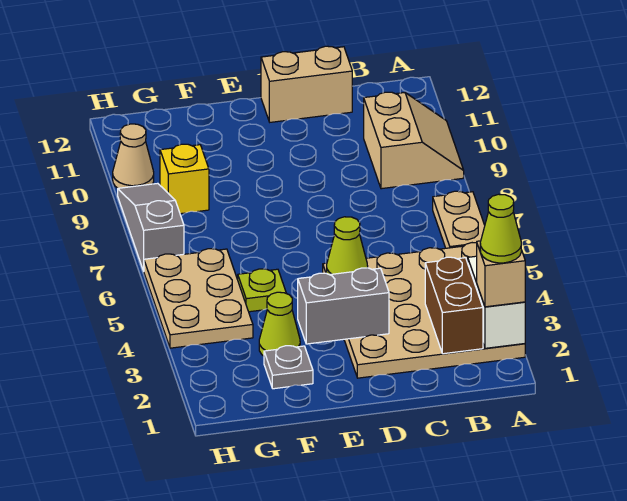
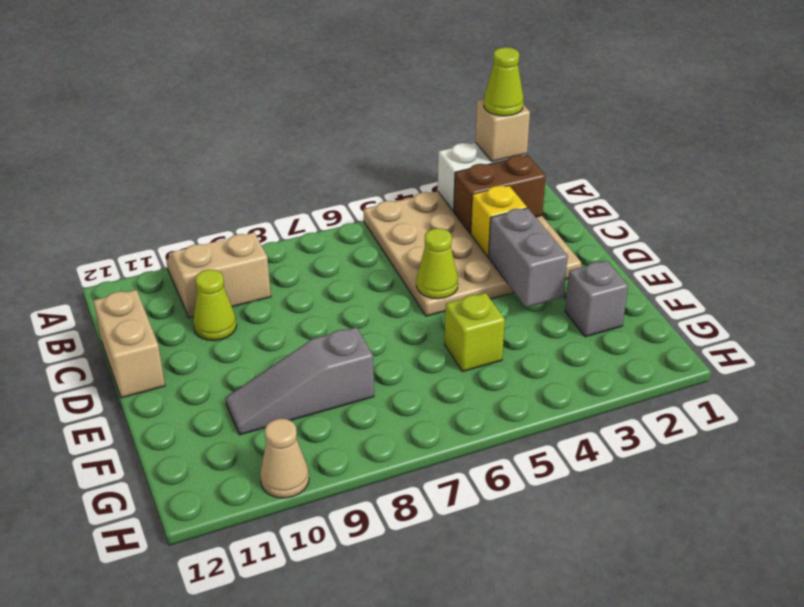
tan 1x2 plate [433,191,485,248] -> none
grey 1x1 plate [264,346,313,389] -> grey 1x1 brick [565,261,628,337]
lime 1x1 cone [259,292,300,356] -> lime 1x1 cone moved to [193,270,237,341]
lime 1x1 plate [238,269,287,312] -> lime 1x1 brick [445,293,505,372]
tan 2x3 plate [144,249,253,348] -> none
yellow 1x1 brick [160,144,209,214] -> yellow 1x1 brick moved to [471,185,527,257]
grey 1x3 slope [118,183,184,271] -> grey 1x3 slope moved to [226,327,374,435]

